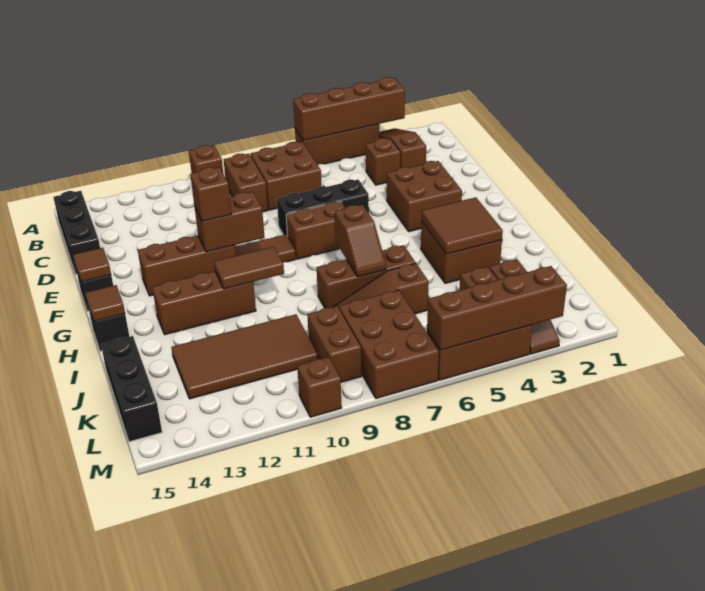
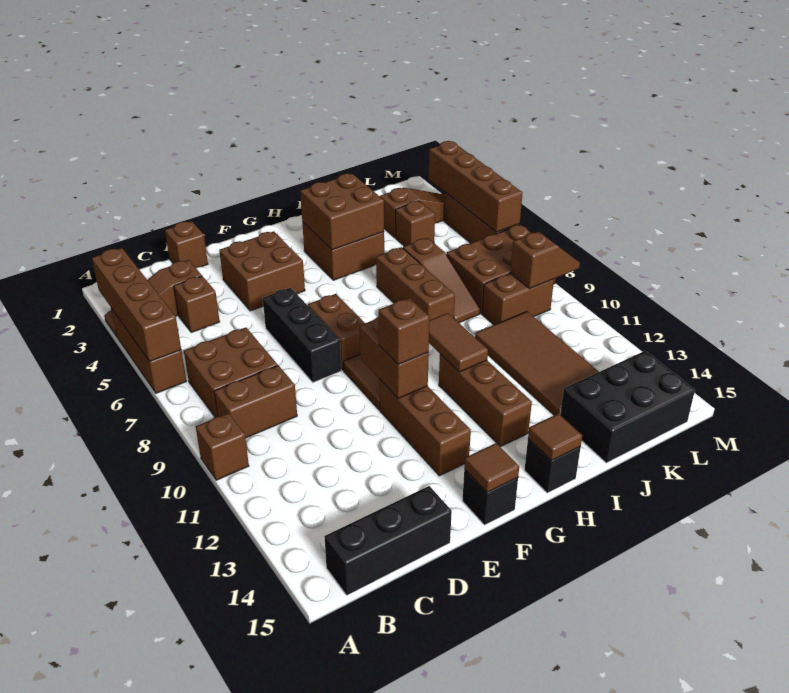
brown 2x2 tile [421,197,503,254] -> brown 2x2 brick [300,173,384,250]
brown 1x2 slope [334,205,386,277] -> brown 1x2 slope moved to [510,232,580,289]
black 1x3 brick [101,336,162,442] -> black 2x3 brick [560,351,695,463]
brown 1x1 brick [297,357,342,417] -> brown 1x1 brick moved to [165,221,208,268]

